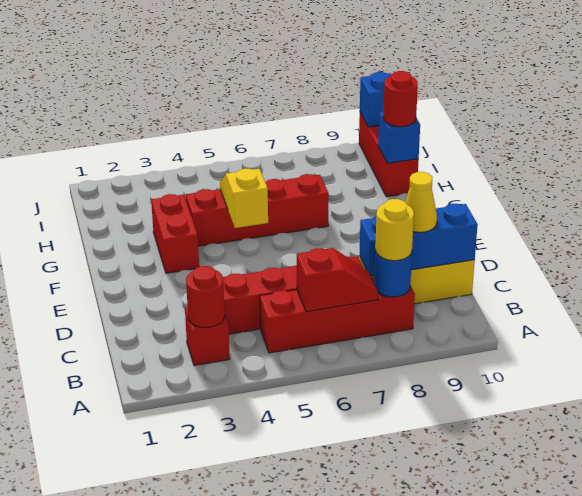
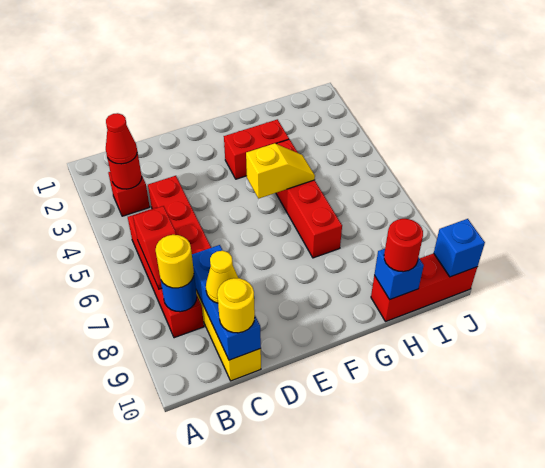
none -> red 1x1 cone [106,113,137,164]
none -> yellow 1x1 round brick [217,278,255,333]

